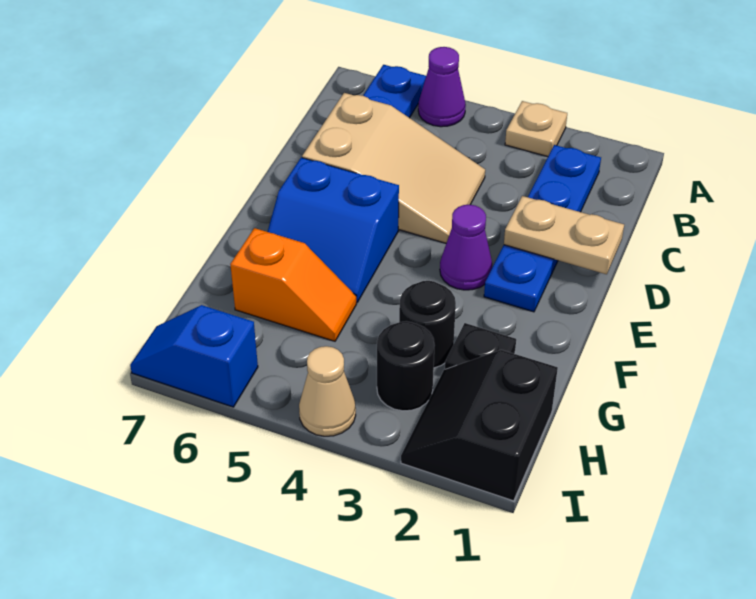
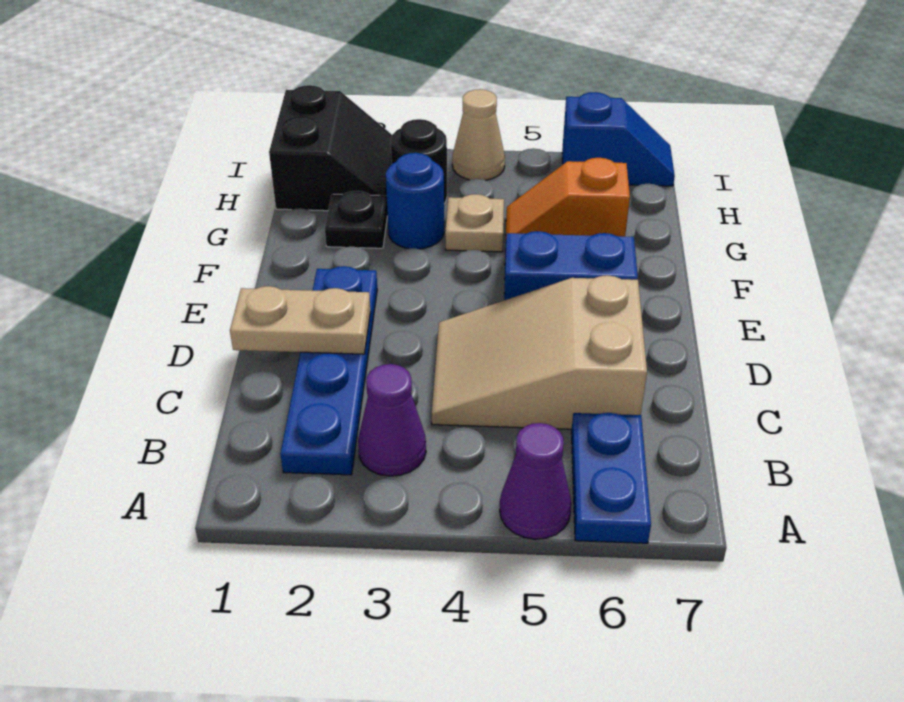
tan 1x1 plate [505,101,567,157] -> tan 1x1 plate moved to [445,194,504,252]
purple 1x1 cone [440,205,492,290] -> purple 1x1 cone moved to [358,364,426,476]
black 1x1 round brick [399,281,456,368] -> blue 1x1 round brick [386,153,444,249]

